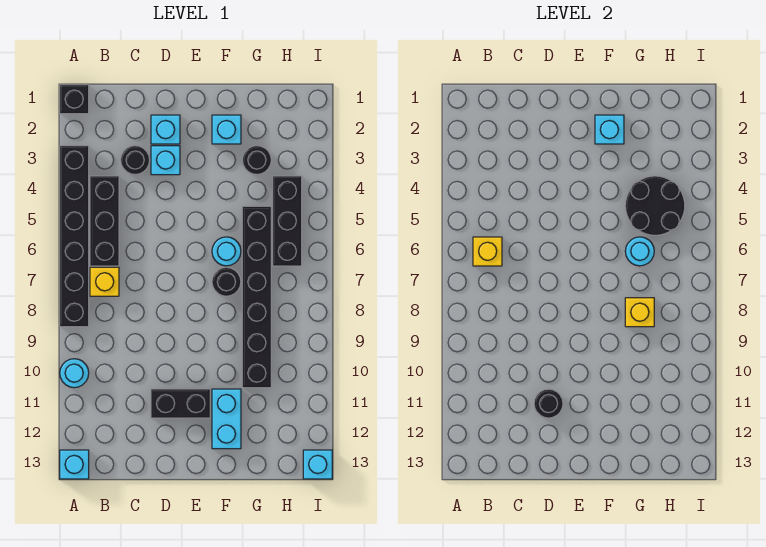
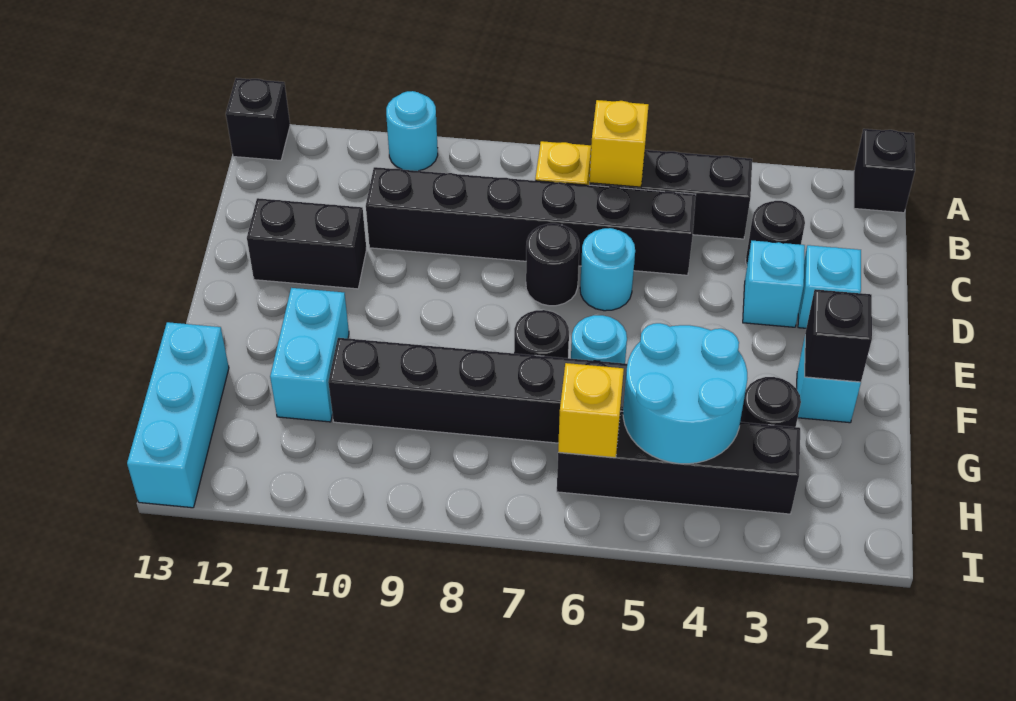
black 1x6 brick [60,146,89,327] -> black 1x6 brick moved to [366,167,696,275]
cyan 1x1 brick [60,450,89,479] -> black 1x1 brick [226,78,290,161]
black 1x2 brick [151,389,210,418] -> black 1x2 brick turned to [247,198,366,289]
black 1x1 round brick [534,389,563,418] -> black 1x1 round brick moved to [526,223,579,306]
cyan 1x1 brick [595,115,624,144] -> black 1x1 brick [805,289,872,382]
cyan 1x2 brick [212,389,241,449] -> cyan 1x2 brick turned to [270,288,349,422]
black 2x2 round brick [625,176,685,235] -> cyan 2x2 round brick [623,323,747,464]
cyan 1x1 round brick [625,237,654,266] -> cyan 1x1 round brick moved to [580,228,635,311]
yellow 1x1 brick [625,298,654,327] -> yellow 1x1 brick moved to [558,363,624,458]
black 1x3 brick [273,176,302,266] -> black 1x4 brick [557,411,800,514]
cyan 1x1 brick [303,450,332,479] -> cyan 1x3 brick [127,322,229,508]

